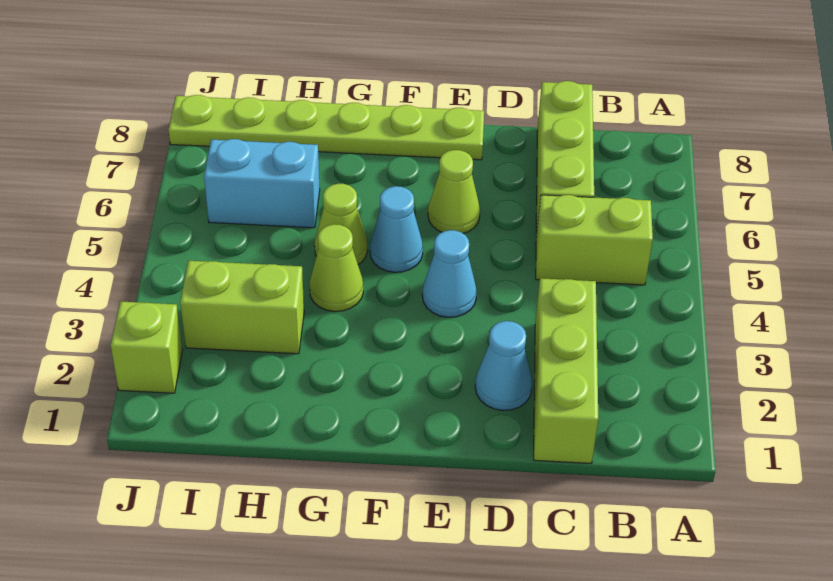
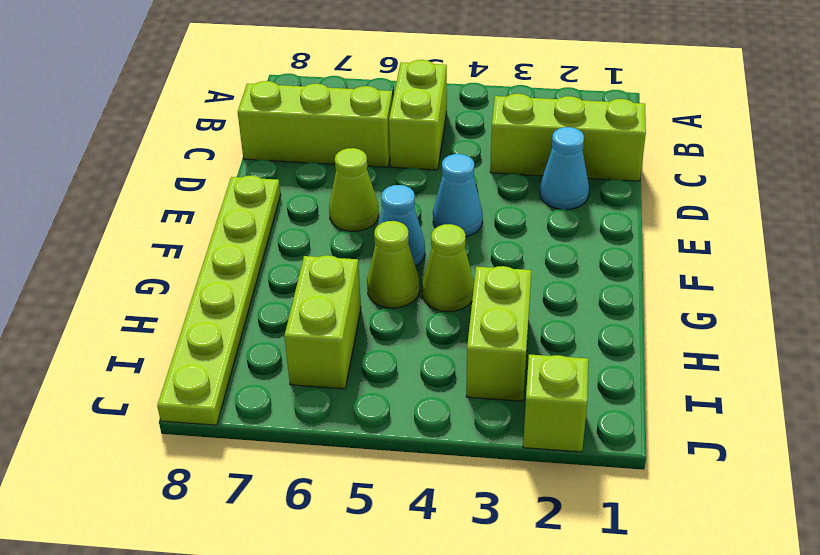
cyan 1x2 brick [204,139,320,228] -> lime 1x2 brick [284,255,361,389]

